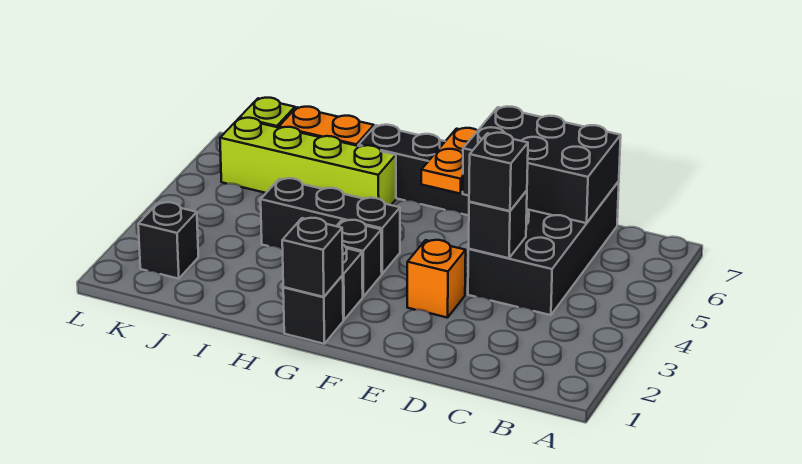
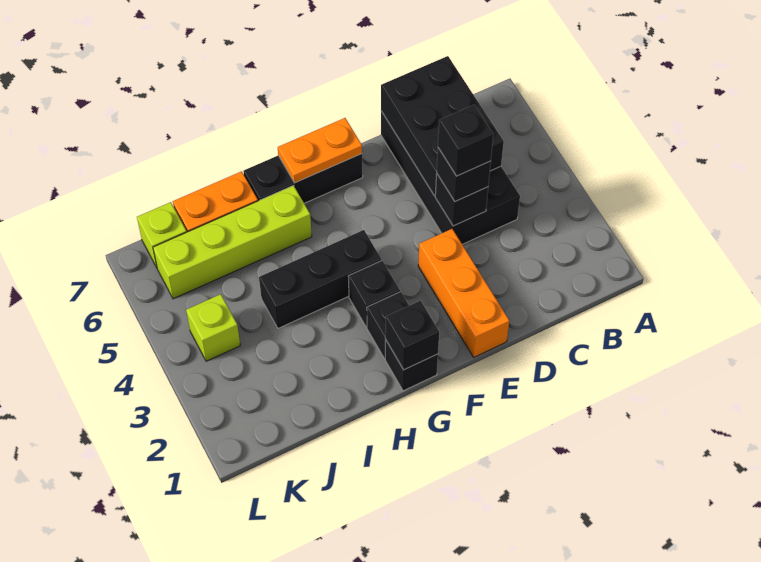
black 2x3 brick [463,106,621,223] -> black 2x3 brick turned to [381,56,504,196]
orange 1x1 brick [407,240,466,318] -> orange 1x3 brick [418,229,509,357]
orange 1x2 plate [421,128,478,194] -> orange 1x2 plate turned to [278,118,362,183]
black 1x1 brick [138,202,198,279] -> black 1x1 brick moved to [438,105,493,176]
none -> lime 1x1 brick [186,294,240,361]

